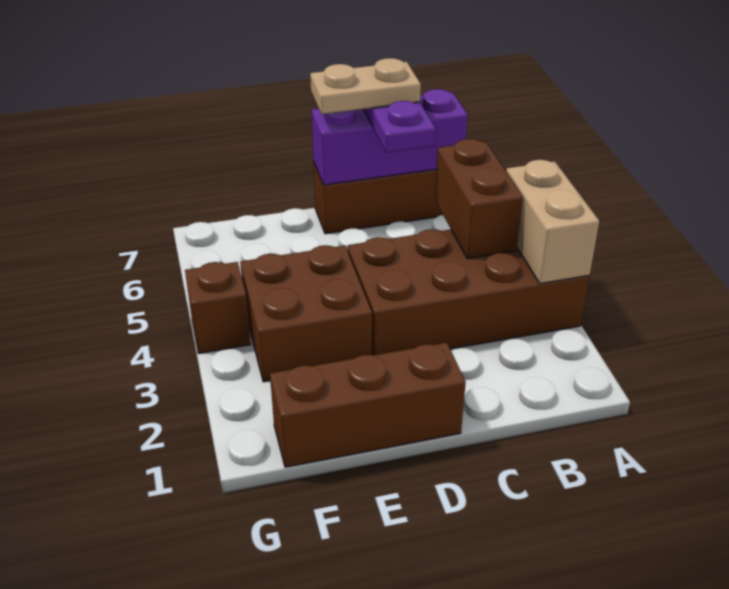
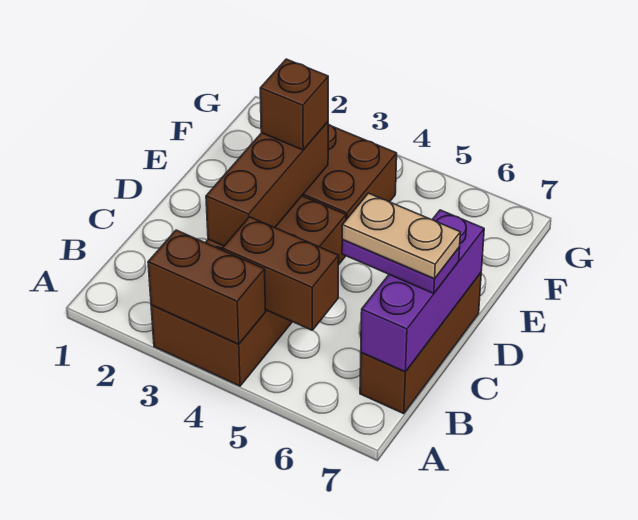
tan 1x2 brick [506,160,599,284] -> brown 1x2 brick [148,230,266,344]
tan 1x2 plate [310,58,421,114] -> tan 1x2 plate turned to [342,193,460,279]
brown 1x3 brick [270,342,466,467] -> brown 1x3 brick moved to [206,122,328,246]
brown 1x1 brick [185,262,251,353] -> brown 1x1 brick moved to [260,59,328,150]

